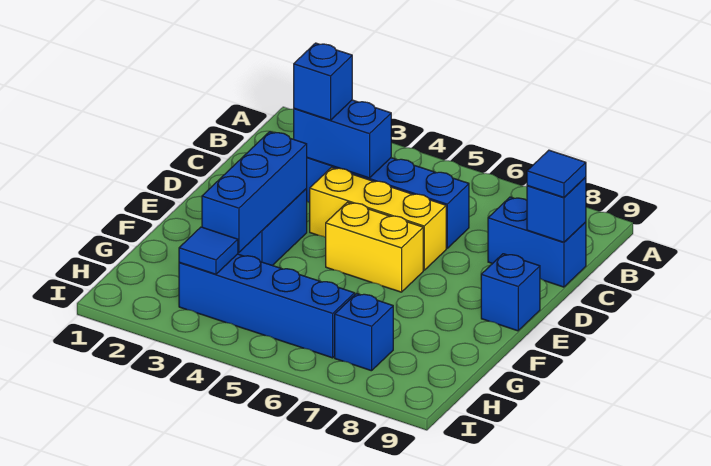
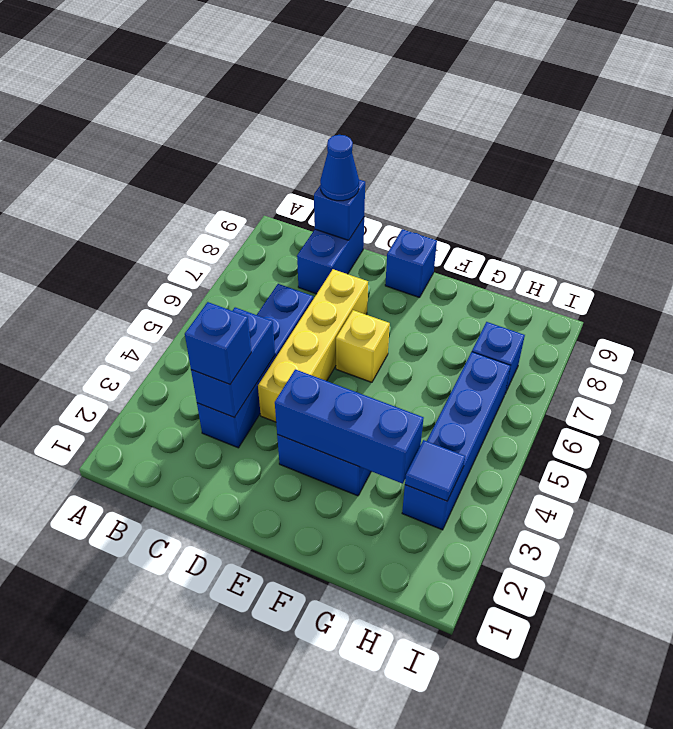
blue 1x1 tile [527,150,586,197] -> blue 1x1 cone [320,135,359,201]
yellow 1x3 brick [310,167,446,270] -> yellow 1x4 brick [258,269,368,422]
yellow 1x2 brick [326,202,423,292] -> yellow 1x1 brick [336,310,390,382]

